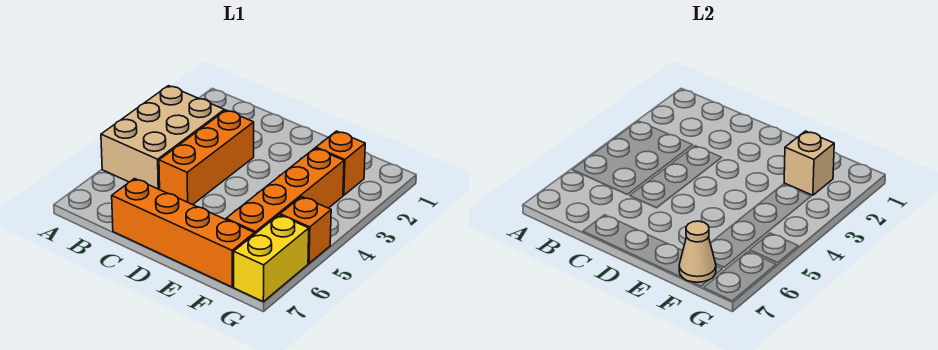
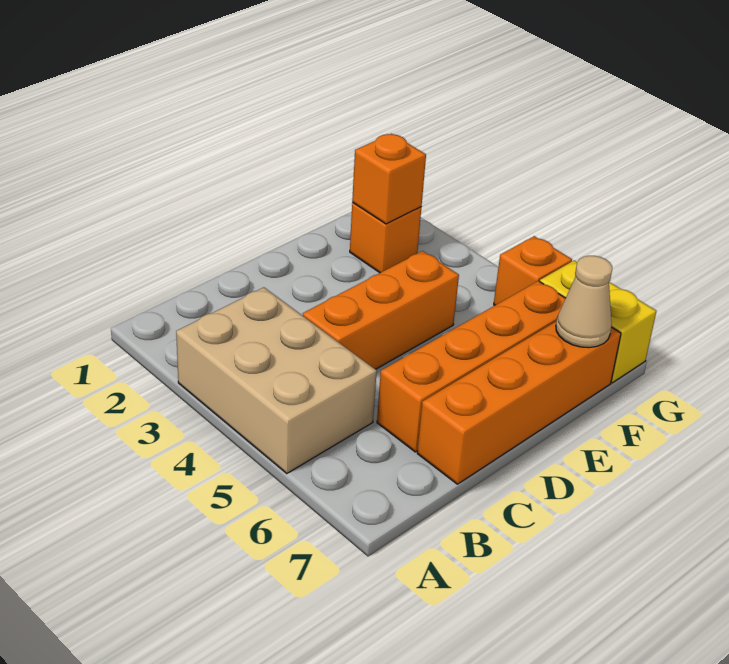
orange 1x3 brick [159,110,254,205] -> orange 1x3 brick turned to [303,251,459,369]
tan 1x1 brick [784,131,834,195] -> orange 1x1 brick [352,134,426,224]
orange 1x4 brick [226,148,344,234] -> orange 1x4 brick turned to [377,281,566,452]

